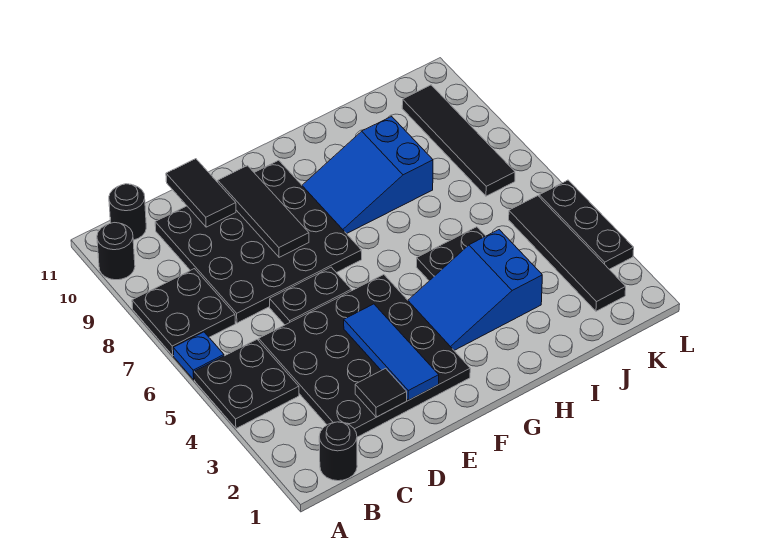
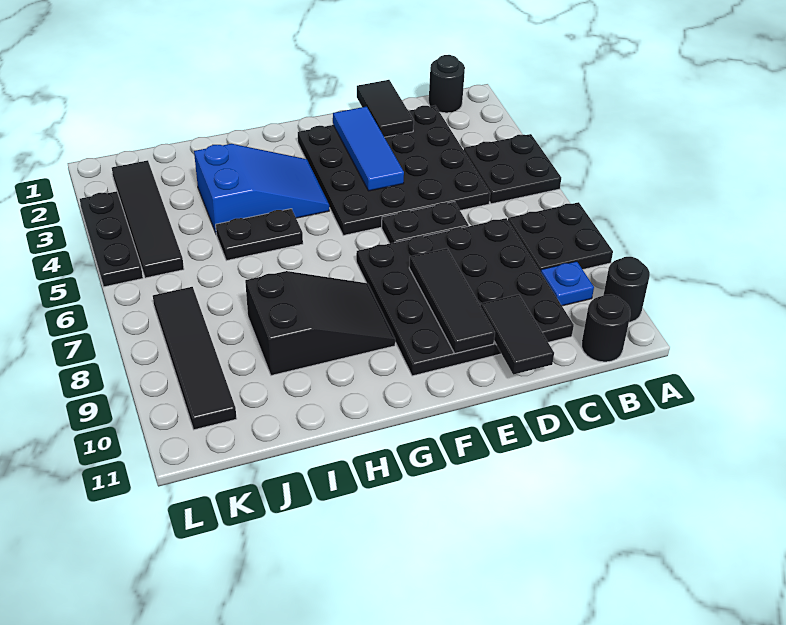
blue 1x1 plate [173,332,224,380] -> blue 1x1 plate moved to [541,261,594,306]
black 1x1 tile [355,368,407,417] -> black 1x2 tile [357,80,414,137]
blue 2x3 slope [302,116,433,234] -> black 2x3 slope [245,271,395,376]

